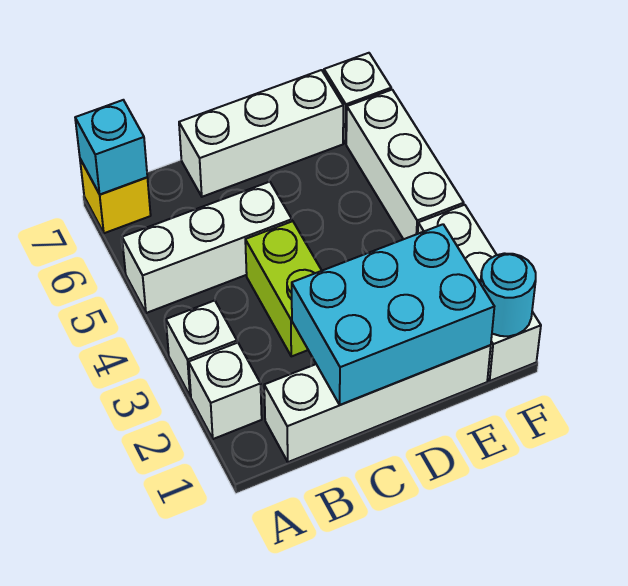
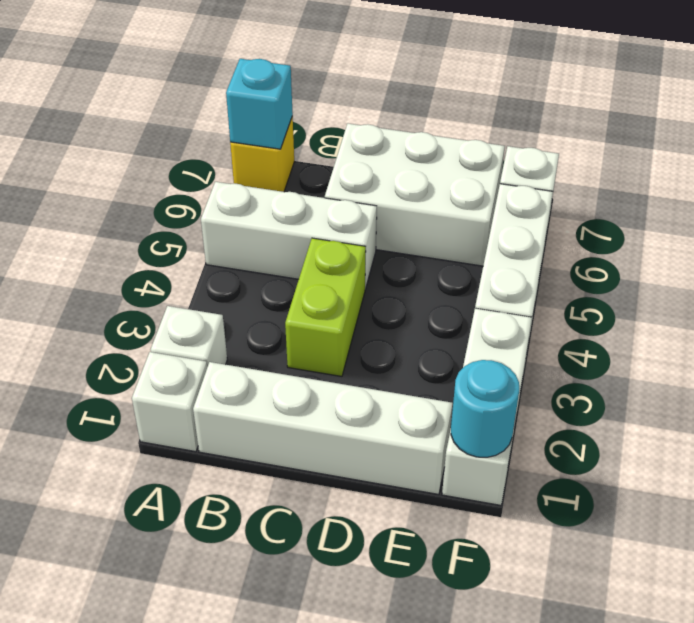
white 1x1 brick [166,301,237,396] -> white 1x1 brick moved to [132,352,207,452]
cyan 2x3 brick [292,224,494,405] -> none
white 1x3 brick [179,70,343,197] -> white 2x3 brick [325,124,505,266]

